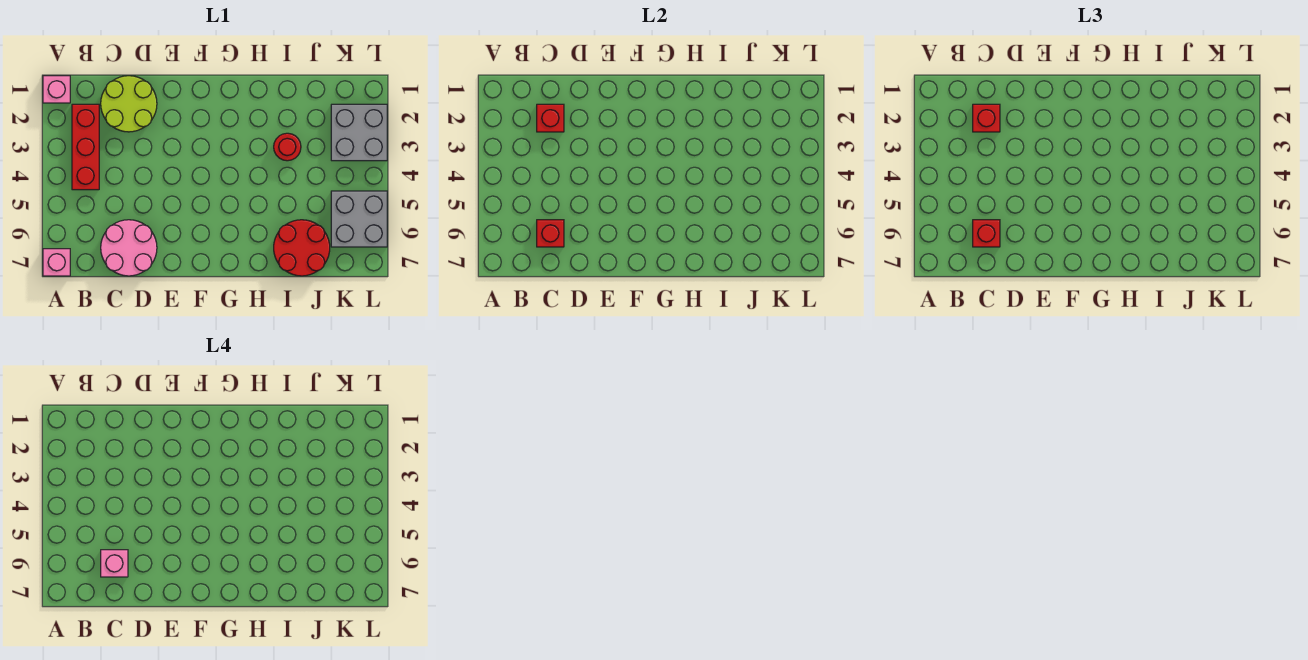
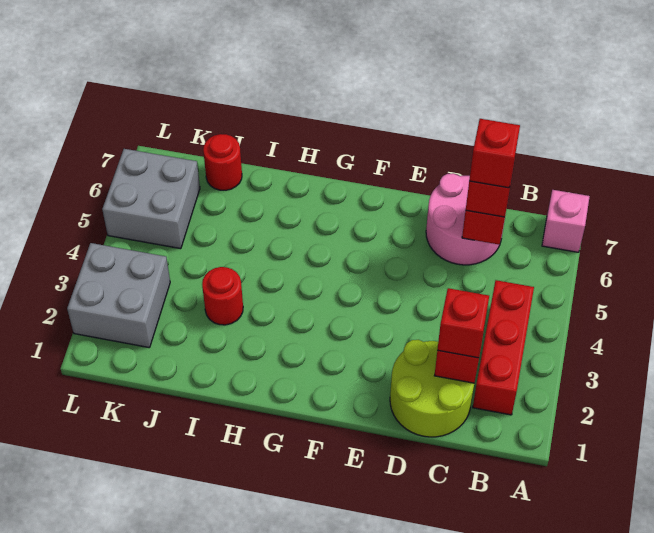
pink 1x1 brick [43,76,70,103] -> none
pink 1x1 brick [101,550,128,577] -> red 1x1 brick [469,119,520,188]
red 2x2 round brick [274,220,330,276] -> red 1x1 round brick [203,134,242,190]

